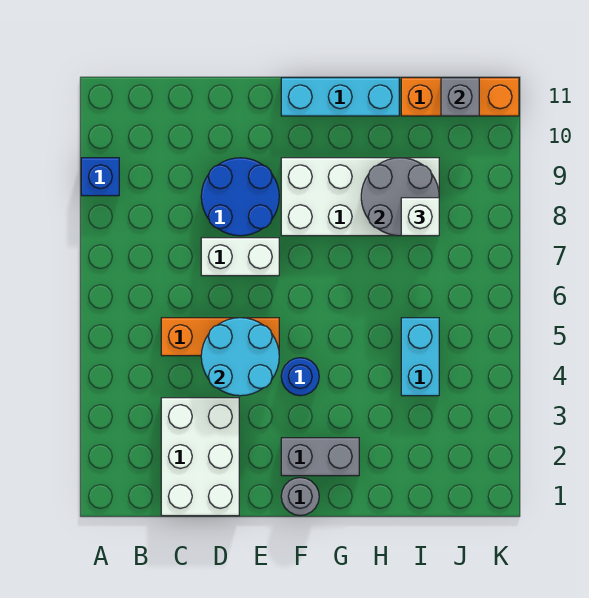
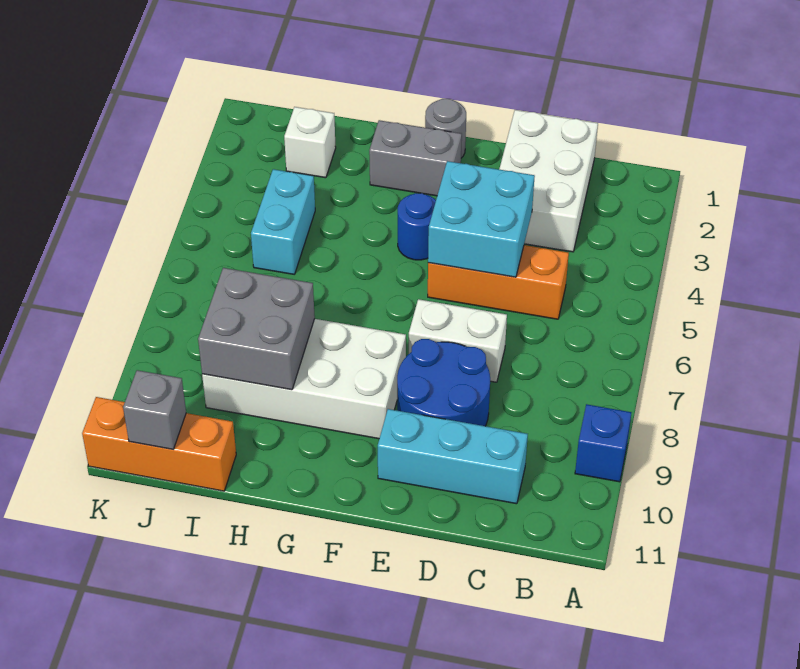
cyan 2x2 round brick [201,318,279,396] -> cyan 2x2 brick [428,161,535,277]
cyan 1x3 brick [281,78,399,116] -> cyan 1x3 brick moved to [378,409,528,504]
grey 2x2 round brick [361,158,439,236] -> grey 2x2 brick [198,268,315,390]
white 1x1 brick [401,198,439,236] -> white 1x1 brick moved to [284,107,336,178]

